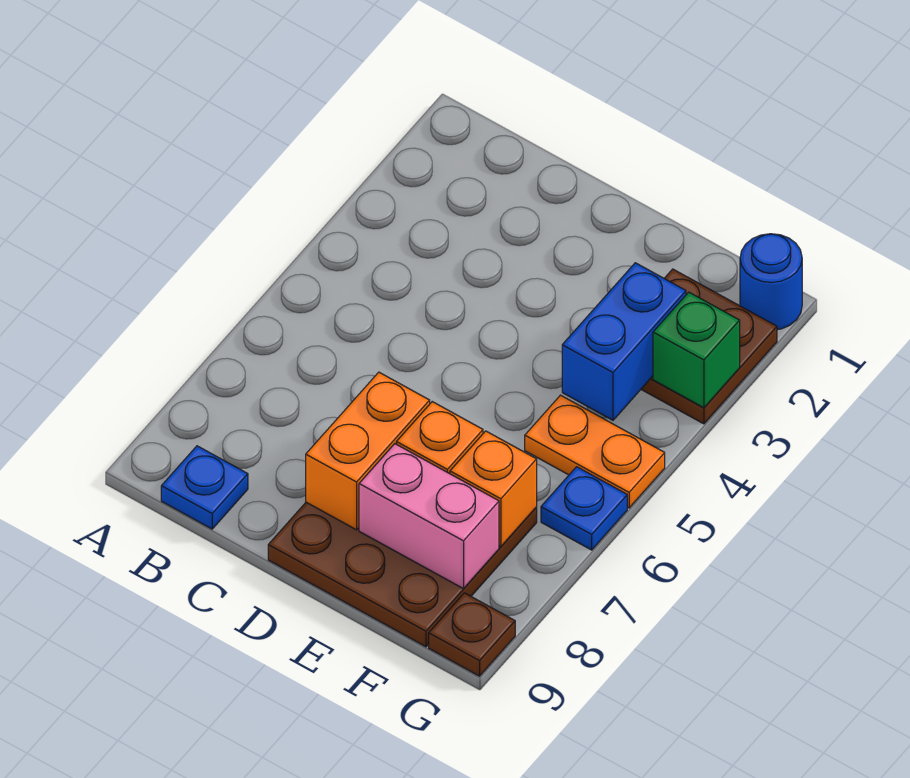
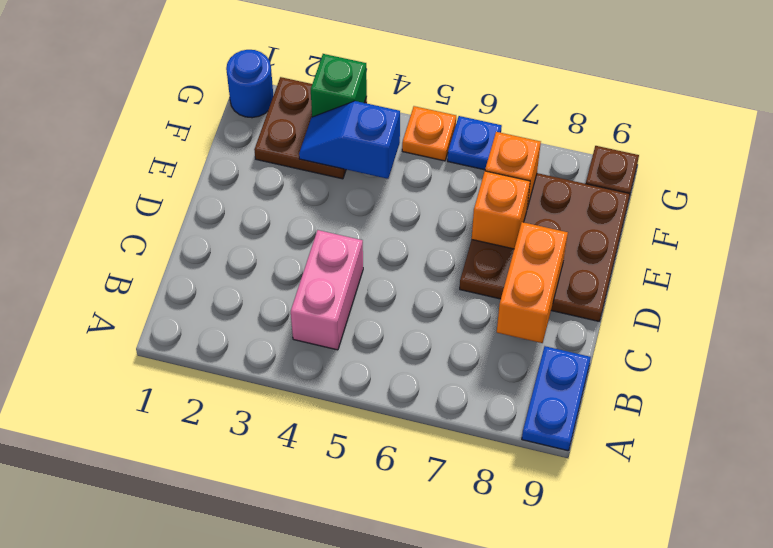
blue 1x1 plate [161,446,248,529] -> blue 1x2 plate [522,346,591,451]
orange 1x2 brick [306,372,430,530] -> orange 1x2 brick turned to [497,222,568,343]
pink 1x2 brick [359,444,499,589] -> pink 1x2 brick moved to [291,230,363,350]
blue 1x2 brick [562,263,686,420] -> blue 1x2 slope [299,101,400,179]
orange 1x2 plate [525,395,665,508] -> orange 1x1 plate [402,106,456,161]

